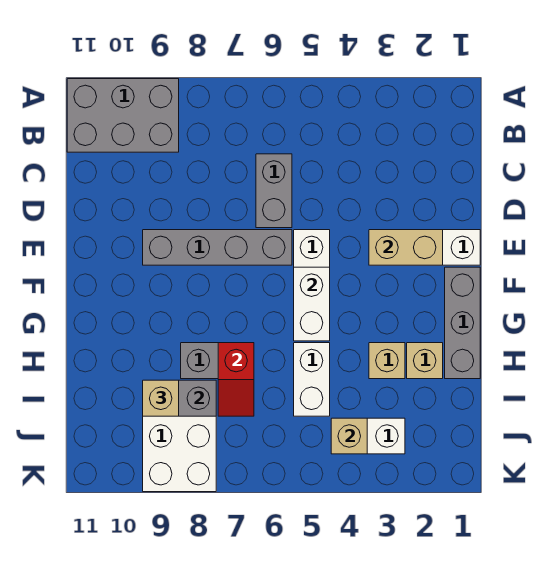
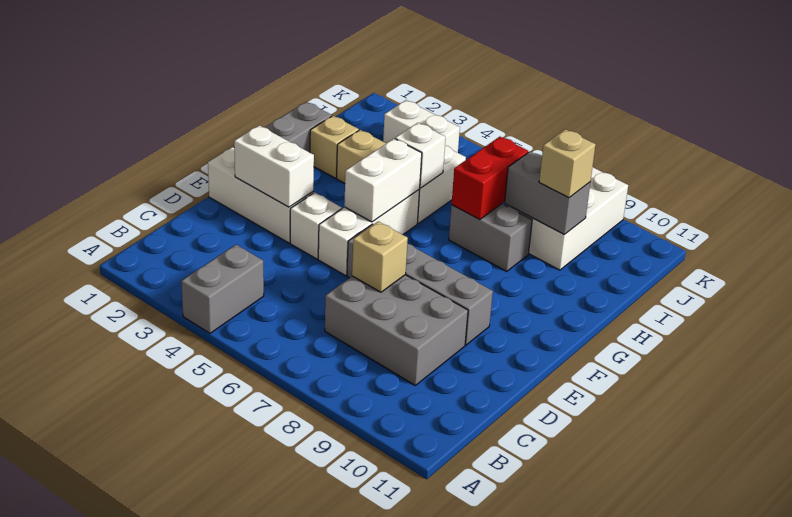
grey 2x3 brick [67,79,179,152] -> grey 2x3 brick moved to [325,275,468,385]
grey 1x2 brick [256,154,292,228] -> grey 1x2 brick moved to [181,245,264,333]
tan 1x2 brick [369,230,443,265] -> white 1x2 brick [234,125,314,207]
none -> white 1x1 brick [290,192,342,259]
none -> white 1x1 brick [395,123,446,188]
red 1x2 slope [218,343,254,416] -> red 1x2 brick [451,137,528,219]
tan 1x1 brick [331,418,367,454] -> tan 1x1 brick moved to [352,221,408,292]

